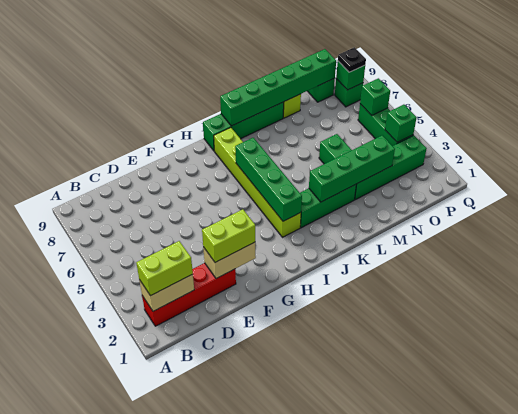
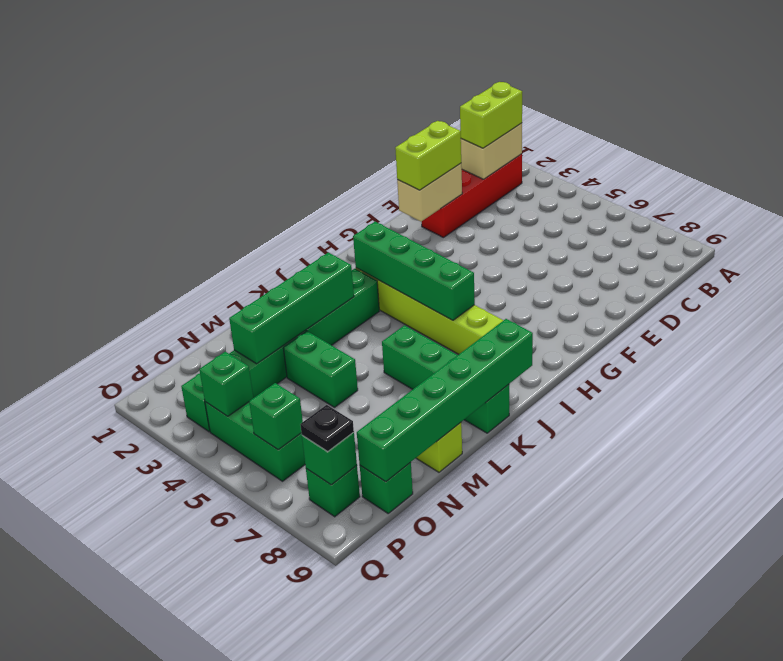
green 1x4 brick [203,102,284,151] -> green 1x4 brick turned to [382,325,509,433]

